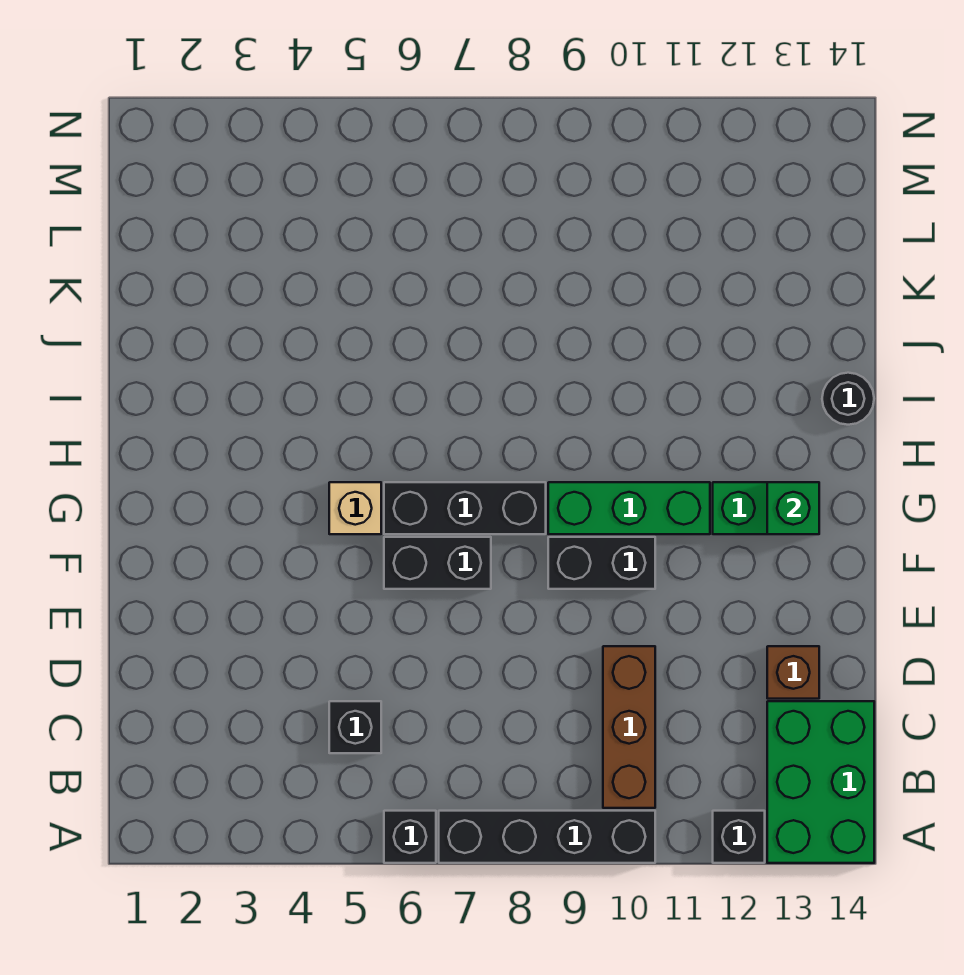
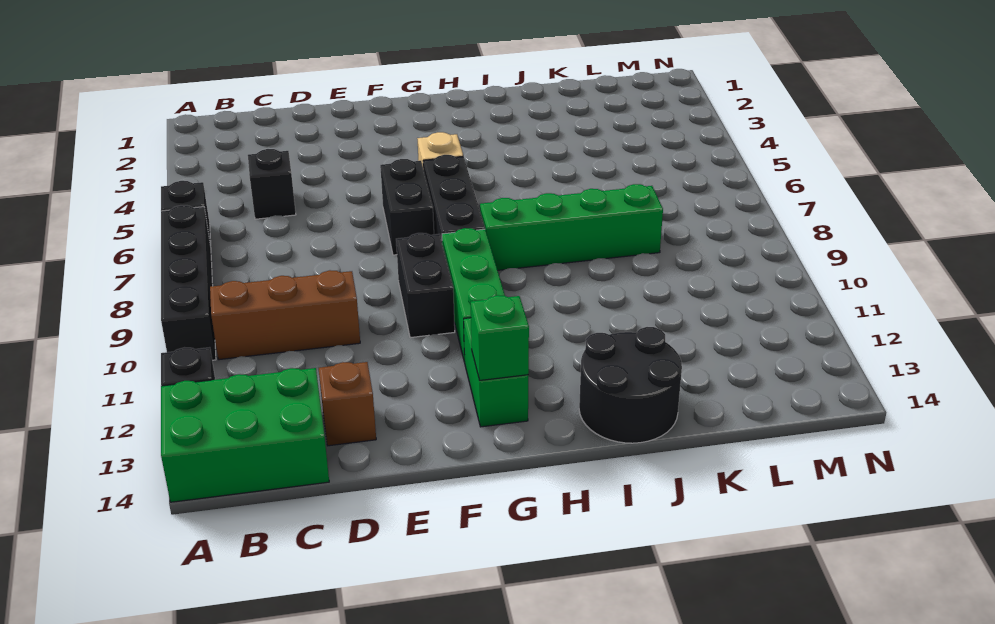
none -> green 1x4 brick [480,184,663,270]
black 1x1 round brick [822,373,874,425] -> black 2x2 round brick [579,327,682,443]

